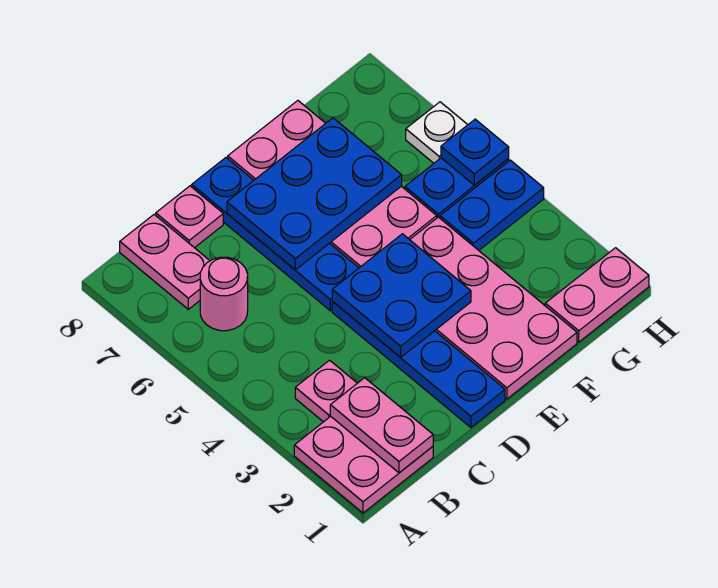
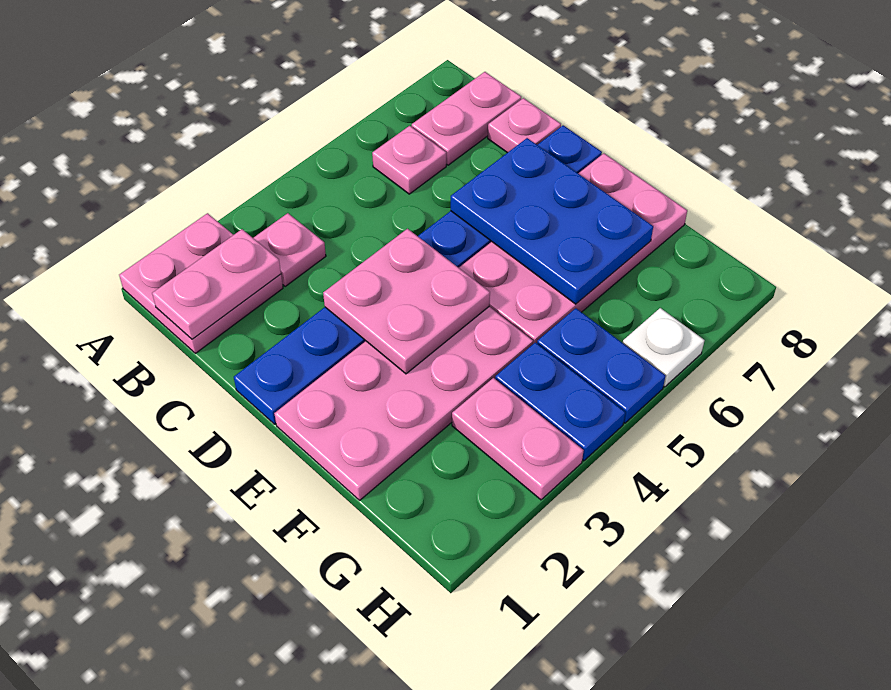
pink 1x1 round brick [200,257,248,331] -> pink 1x1 plate [372,126,446,194]
blue 2x2 plate [332,234,471,358] -> pink 2x2 plate [323,229,490,374]
pink 1x2 plate [545,248,649,342] -> pink 1x2 plate moved to [452,378,584,500]
blue 1x1 plate [441,119,509,185] -> none

